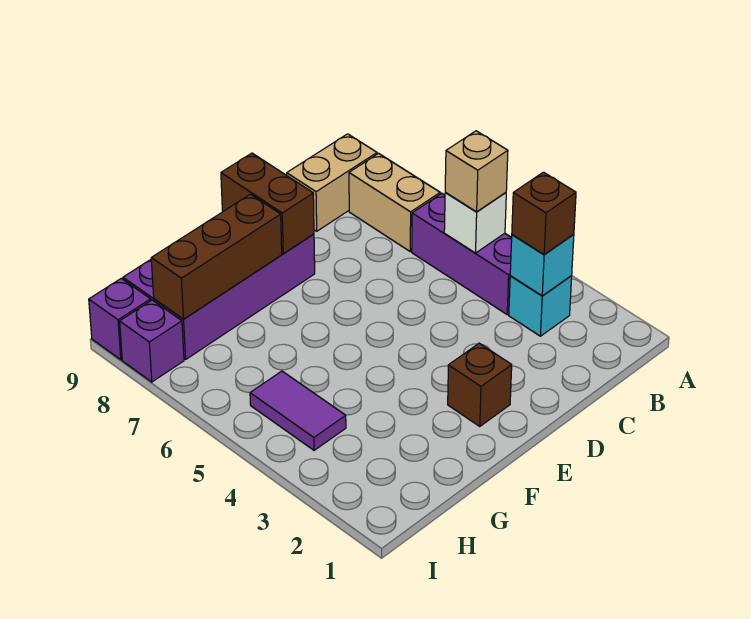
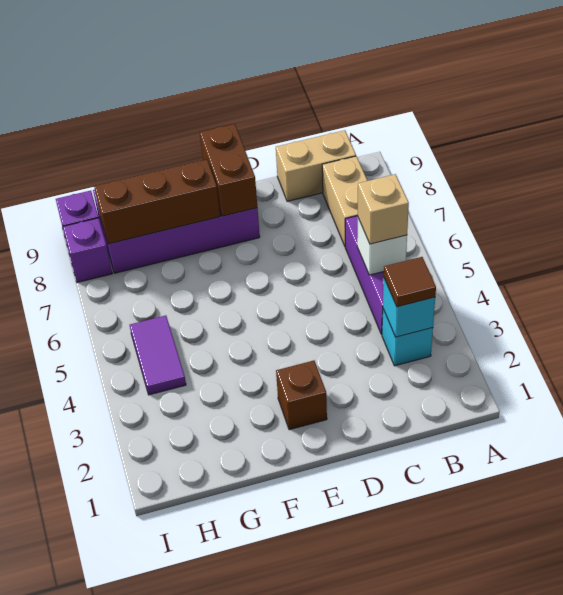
brown 1x1 brick [512,172,576,255] -> brown 1x1 tile [384,257,436,307]

